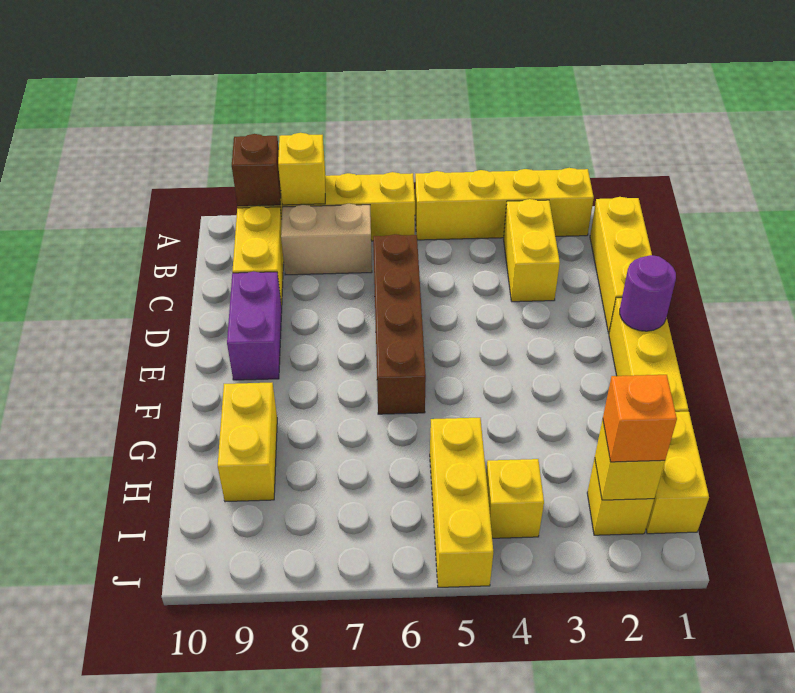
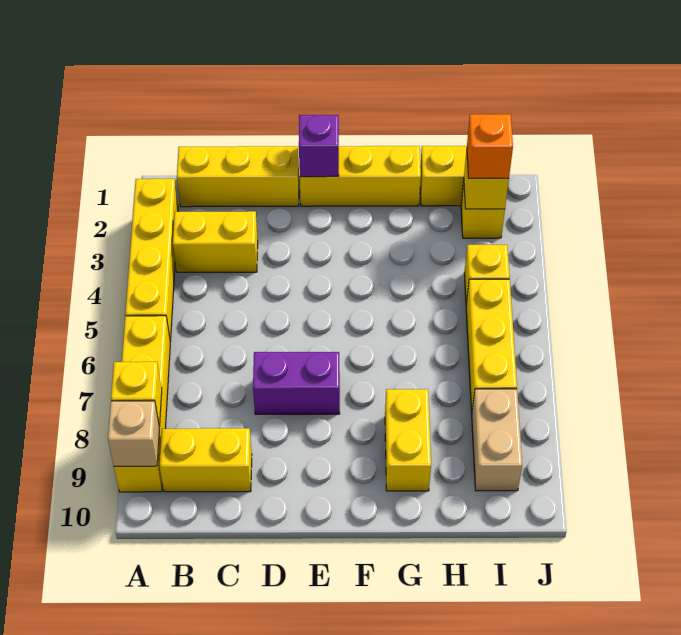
brown 1x1 brick [232,134,281,206] -> tan 1x1 brick [108,401,159,466]
tan 1x2 brick [281,204,372,275] -> tan 1x2 brick moved to [472,389,522,491]
brown 1x4 brick [373,234,426,414] -> none
purple 1x2 brick [227,272,282,380] -> purple 1x2 brick moved to [253,352,340,414]
purple 1x1 round brick [620,255,676,331] -> purple 1x1 brick [299,115,339,177]
yellow 1x2 brick [218,383,277,502] -> yellow 1x2 brick turned to [385,389,431,491]
yellow 1x3 brick [430,418,493,587] -> yellow 1x3 brick turned to [466,279,517,412]

